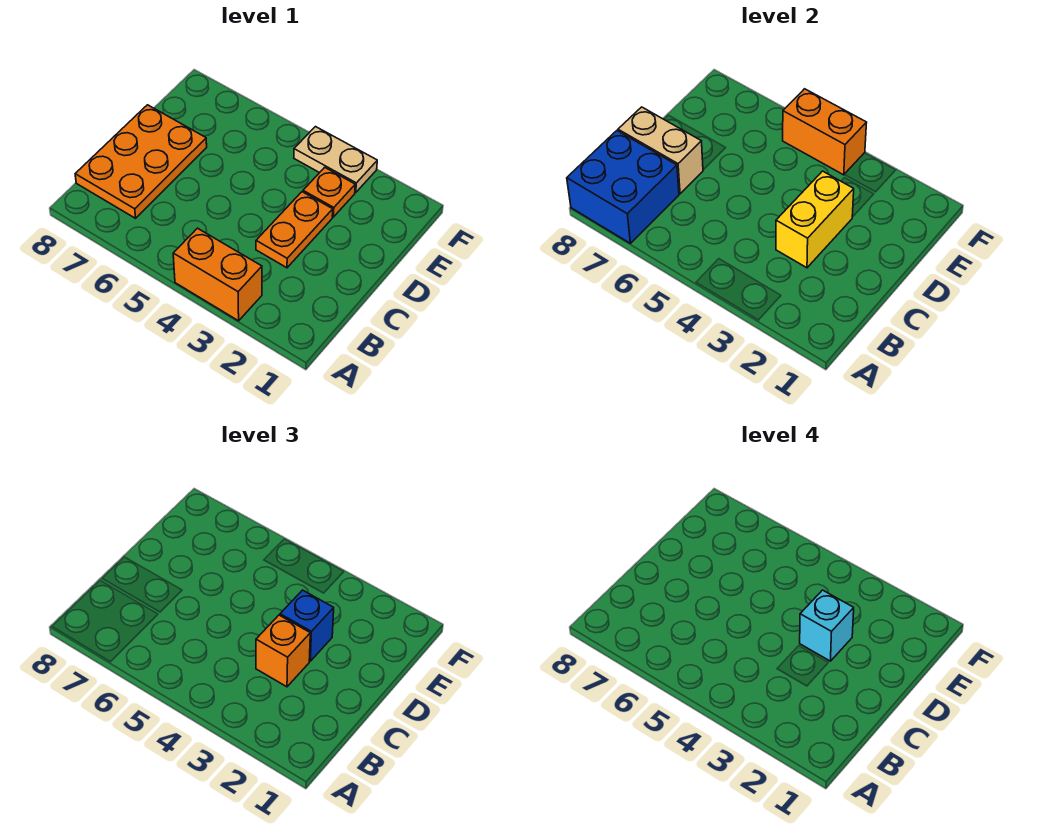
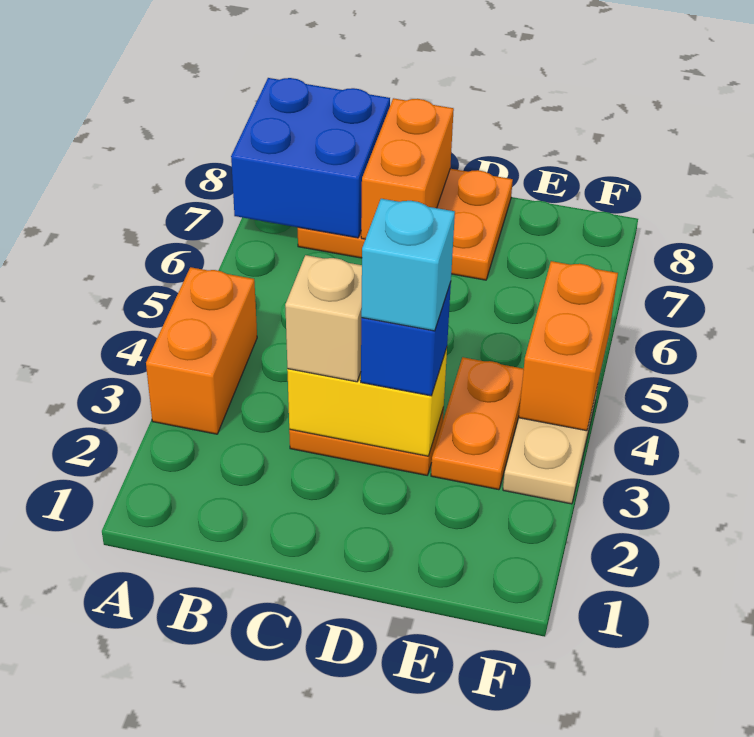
orange 1x1 brick [256,615,310,687] -> tan 1x1 brick [285,255,362,382]
tan 1x2 brick [618,107,703,194] -> orange 1x2 brick [361,98,454,239]
orange 1x1 plate [303,167,355,217] -> orange 1x2 plate [431,357,524,490]

